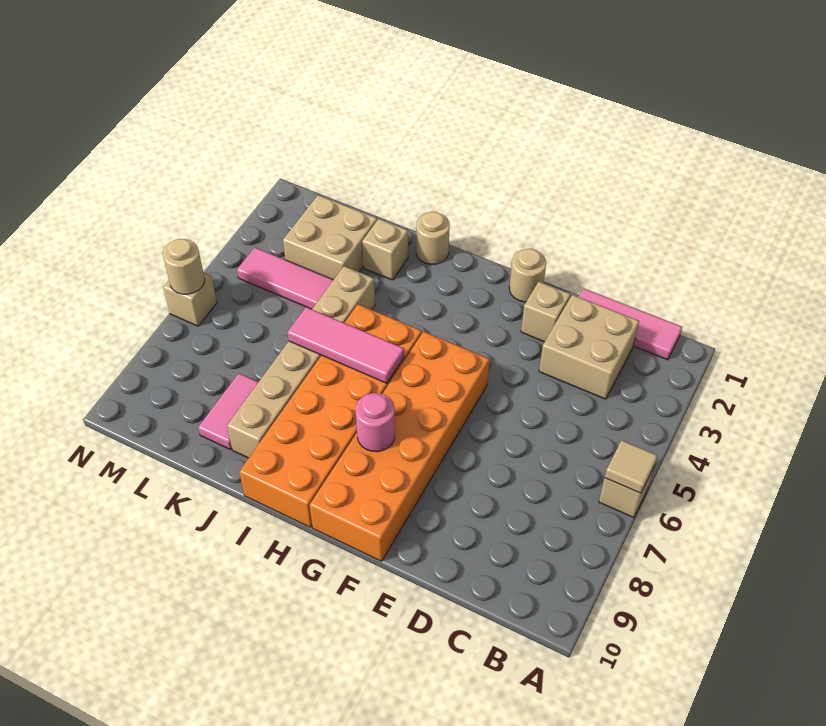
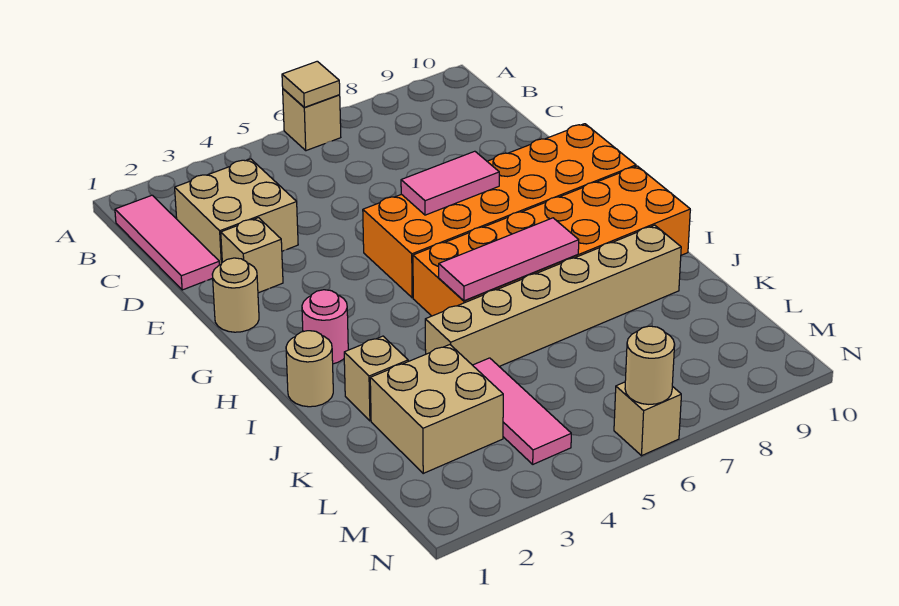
pink 1x1 round brick [356,393,395,452] -> pink 1x1 round brick moved to [302,290,348,364]
pink 1x3 tile [287,307,404,383] -> pink 1x3 tile turned to [439,218,579,301]
pink 1x2 tile [198,373,258,449] -> pink 1x2 tile moved to [401,151,499,215]

